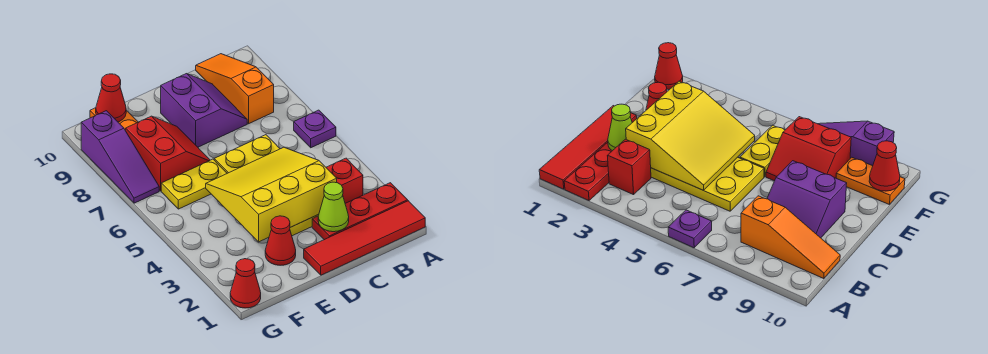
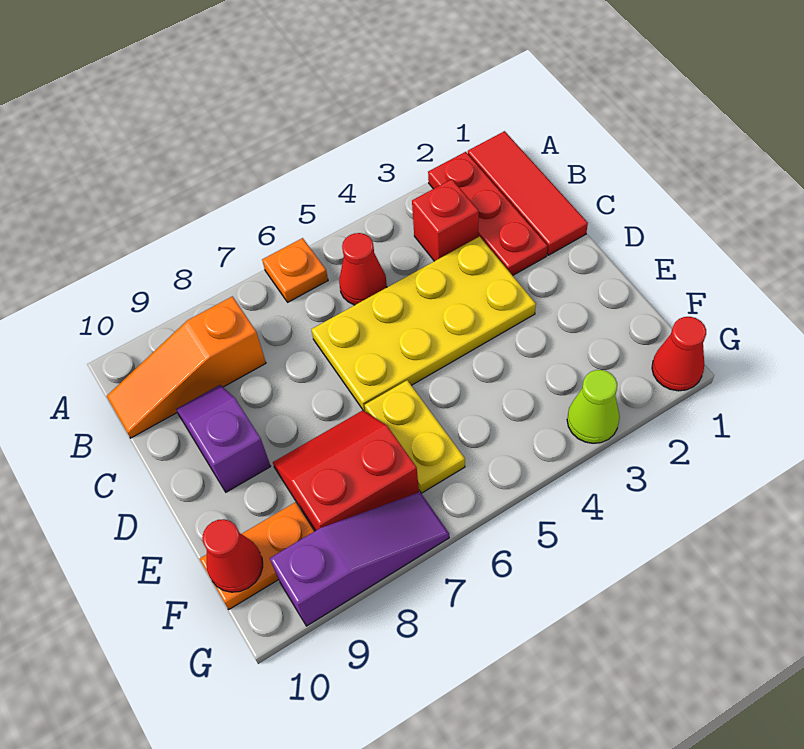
red 1x4 tile [304,201,425,275] -> red 1x3 tile [468,131,588,255]
purple 1x1 plate [294,110,336,148] -> orange 1x1 plate [262,238,328,302]
lime 1x1 cone [318,182,349,232] -> lime 1x1 cone moved to [567,370,620,443]
yellow 3x3 slope [206,147,337,242] -> none
purple 2x2 slope [161,74,247,147] -> purple 1x2 slope [176,385,271,492]
red 1x1 cone [265,216,296,265] -> red 1x1 cone moved to [339,233,387,305]

